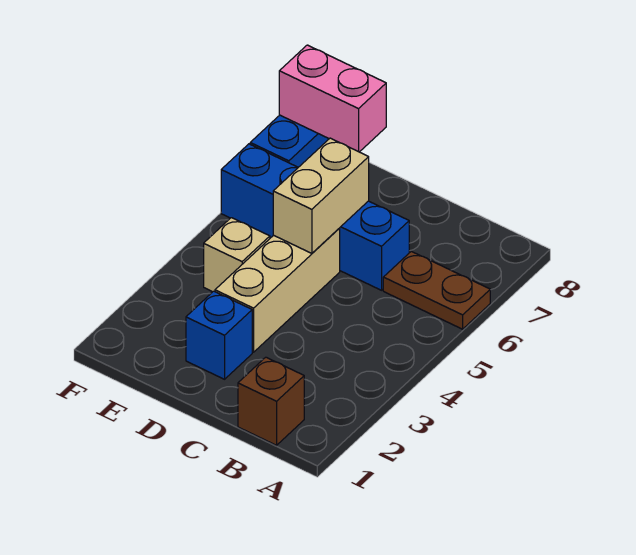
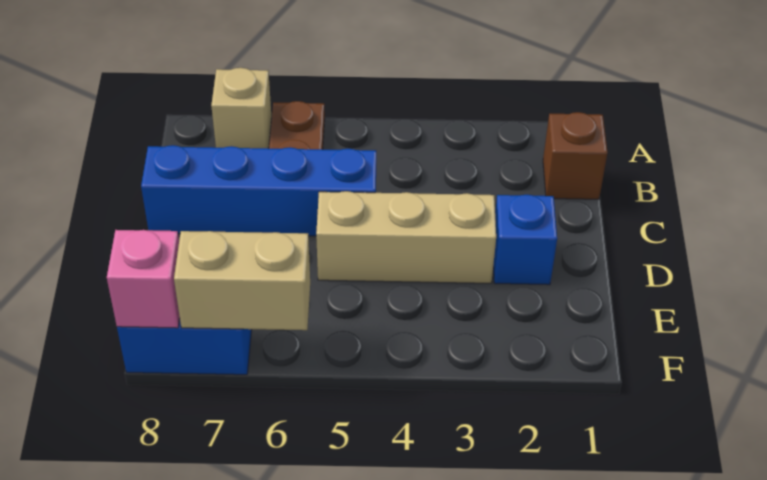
blue 1x4 brick [221,144,409,290] -> blue 1x4 brick turned to [141,145,376,236]
tan 1x2 brick [273,138,369,253] -> tan 1x2 brick moved to [174,231,310,330]
tan 1x1 brick [204,218,270,292] -> tan 1x1 brick moved to [211,68,272,149]
pink 1x2 brick [279,45,386,152] -> pink 1x1 brick [107,230,180,328]

